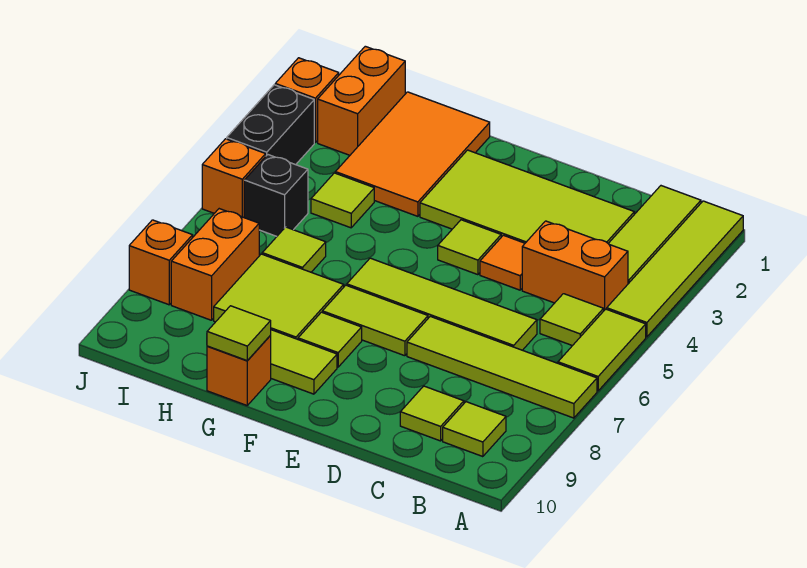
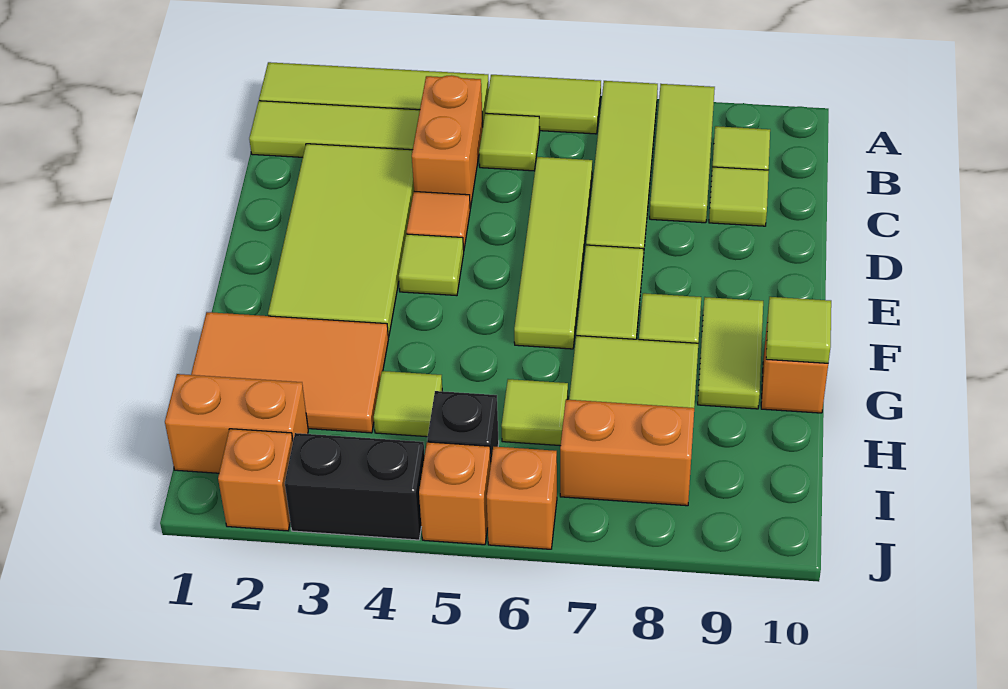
none -> lime 1x3 tile [650,84,715,223]
orange 1x1 brick [129,220,193,305] -> orange 1x1 brick moved to [487,447,557,549]

